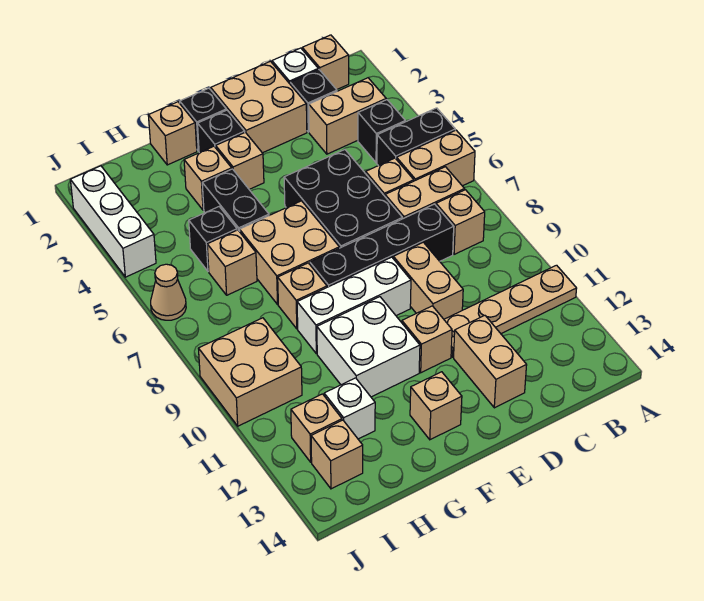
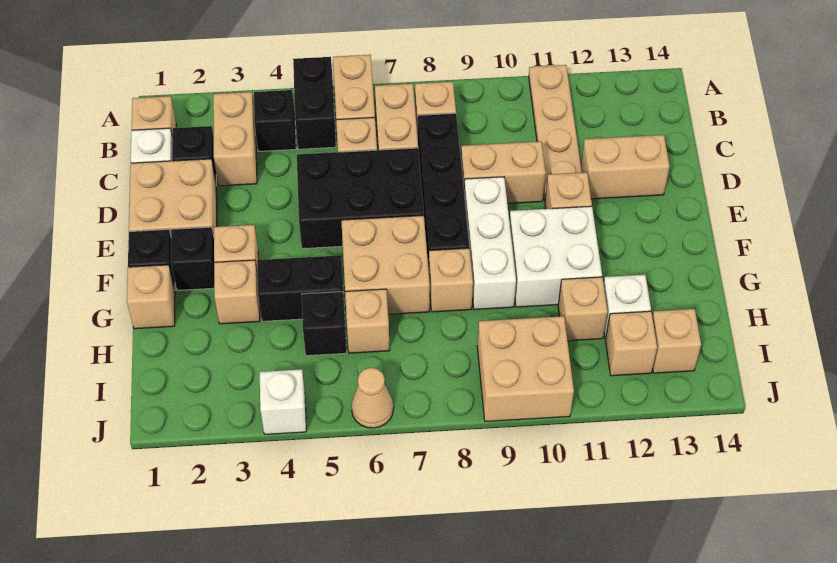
tan 1x1 brick [410,372,462,440] -> tan 1x1 brick moved to [558,277,608,341]
white 1x3 brick [70,166,156,277] -> white 1x1 brick [260,369,306,434]

